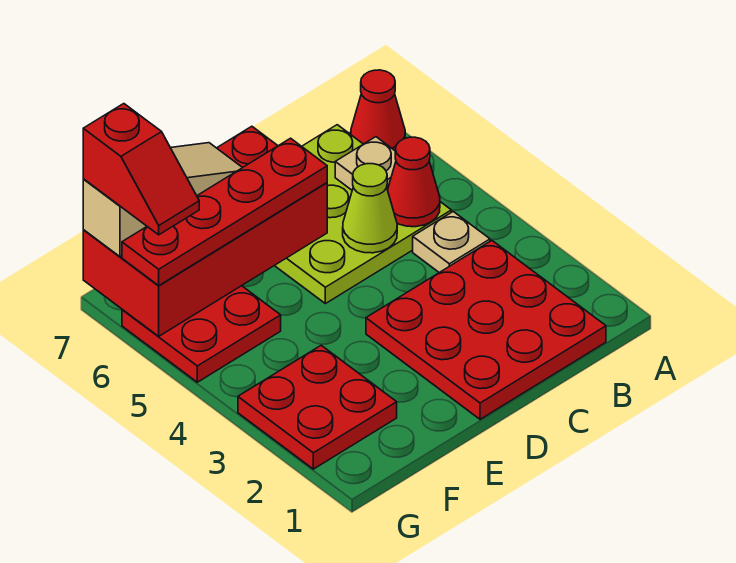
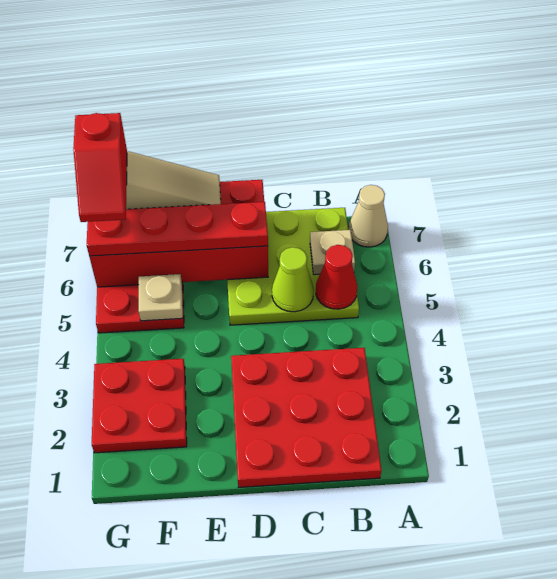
red 1x1 cone [351,70,405,150] -> tan 1x1 cone [349,185,388,247]
tan 1x1 plate [413,212,490,273] -> tan 1x1 plate moved to [139,274,183,321]

